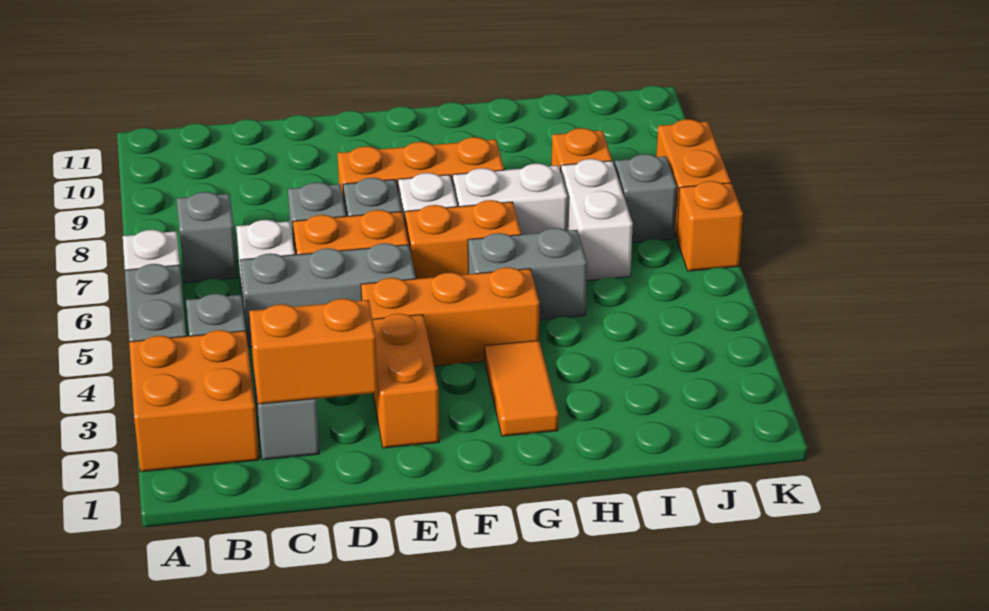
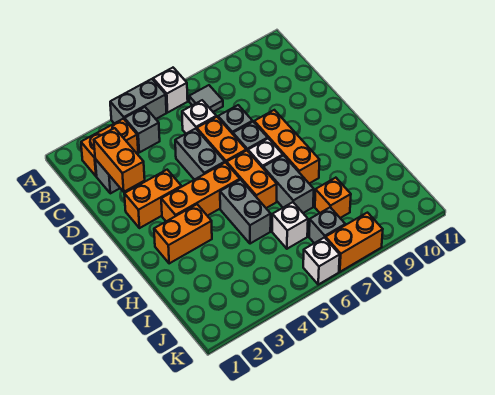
orange 2x2 brick [129,330,259,472] -> orange 1x2 brick [81,119,138,176]
grey 1x1 brick [177,192,237,283] -> grey 1x1 tile [189,85,223,112]
grey 1x3 brick [240,243,416,347] -> grey 1x2 brick [175,129,225,180]
orange 1x3 brick [361,267,539,366] -> orange 1x3 brick turned to [161,162,240,221]
orange 1x2 tile [485,341,558,436] -> orange 1x2 brick [154,204,212,264]
white 1x2 brick [453,164,567,235] -> grey 1x2 brick [263,155,314,213]
white 1x2 brick [561,159,633,280] -> white 1x1 brick [272,202,308,249]
orange 1x1 brick [677,181,743,271] -> white 1x1 brick [303,237,340,284]

